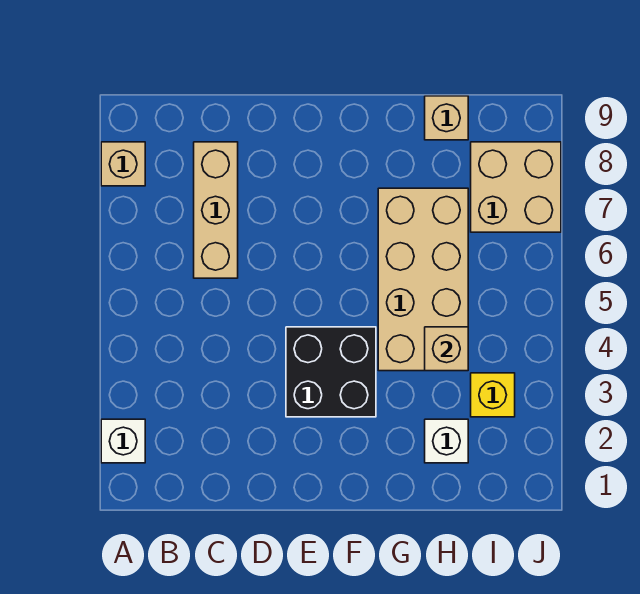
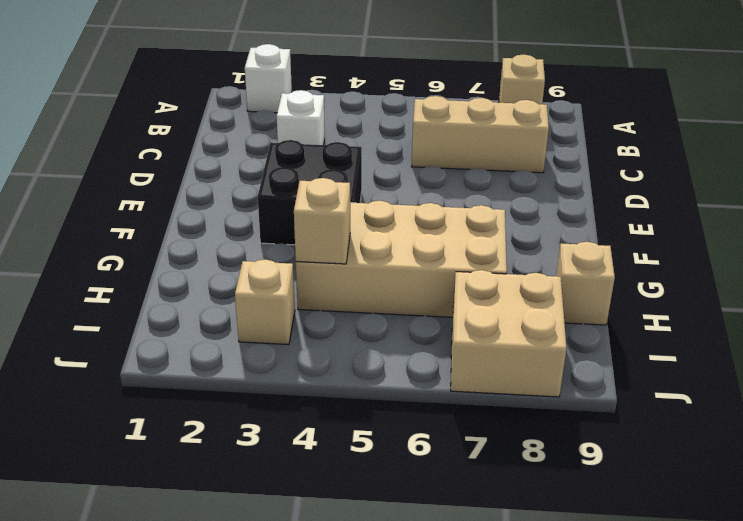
white 1x1 brick [425,419,468,463] -> white 1x1 brick moved to [276,90,325,145]
yellow 1x1 brick [471,373,515,417] -> tan 1x1 brick [235,260,295,345]

